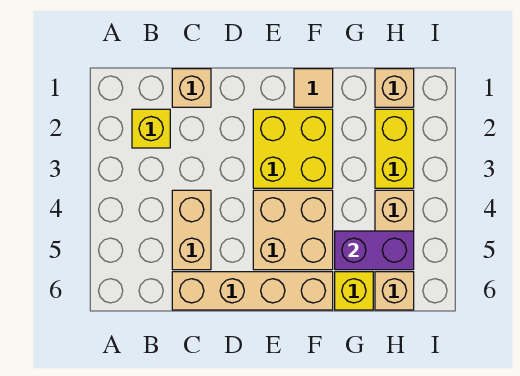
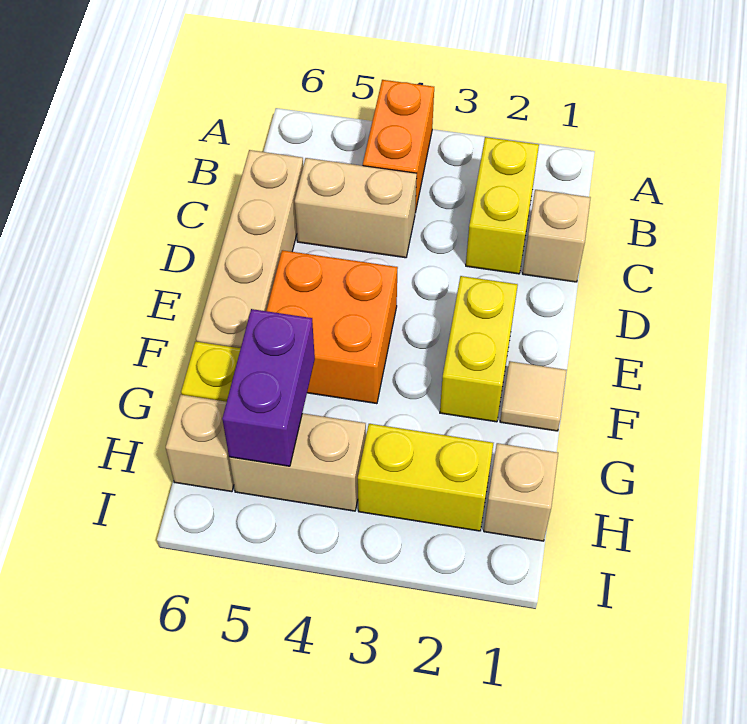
none -> orange 1x2 brick [363,80,434,213]
yellow 1x1 brick [132,109,170,148] -> yellow 1x2 brick [466,137,539,274]
yellow 2x2 brick [253,109,333,188] -> yellow 1x2 brick [440,276,518,422]
tan 2x2 brick [253,190,333,270] -> orange 2x2 brick [267,250,398,404]

